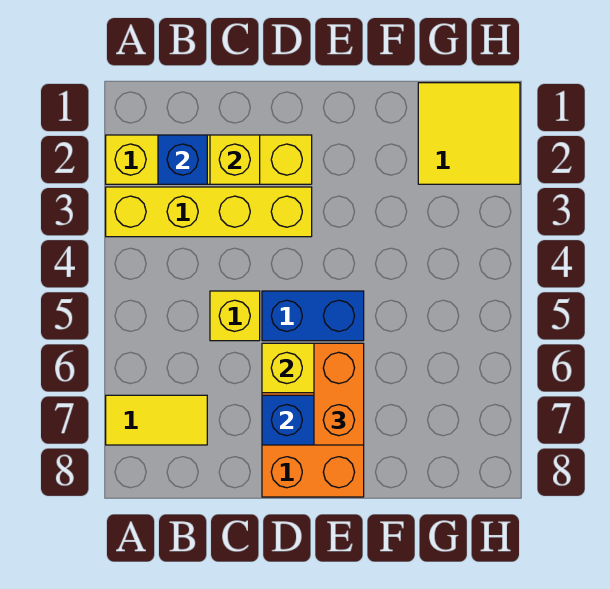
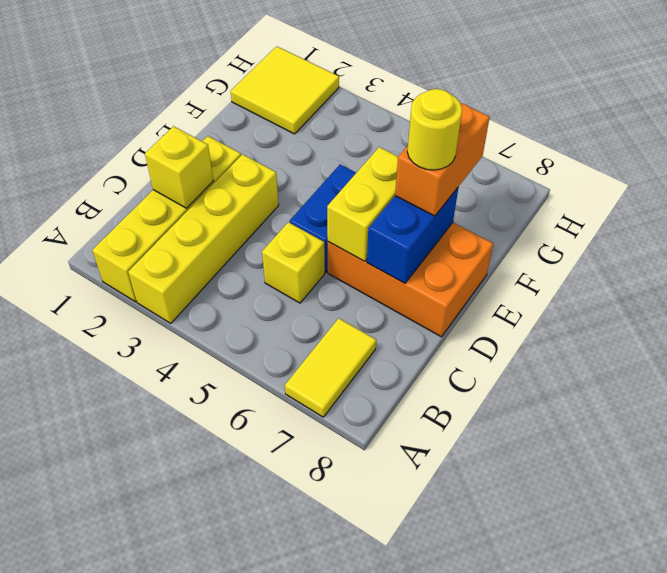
blue 1x1 brick [158,135,207,184] -> none
orange 1x2 brick [314,343,364,445] -> orange 1x2 brick turned to [395,103,490,216]
none -> yellow 1x1 round brick [407,89,462,170]

